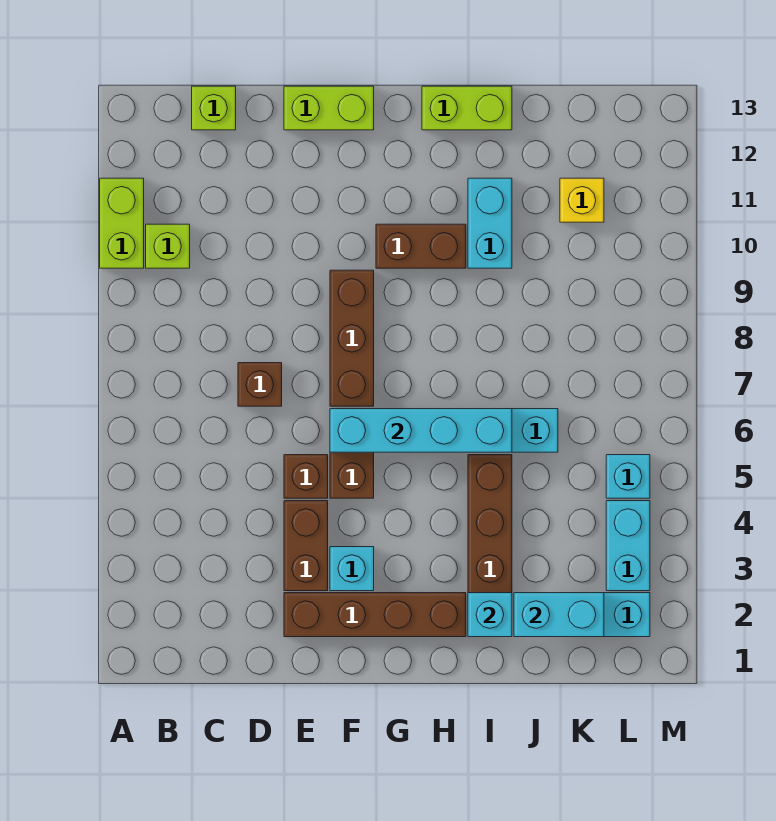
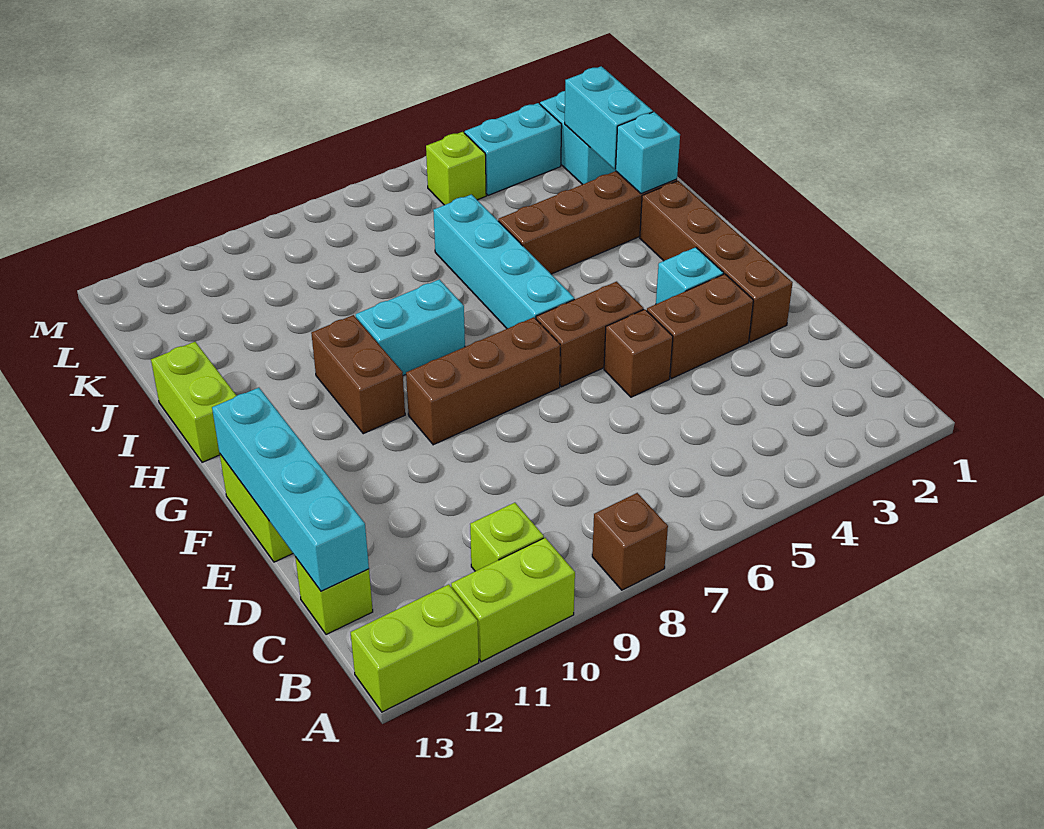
none -> lime 1x2 brick [351,584,479,712]
brown 1x1 brick [238,363,282,406] -> brown 1x1 brick moved to [592,493,668,590]
cyan 1x4 brick [330,409,512,452] -> cyan 1x4 brick moved to [212,388,369,591]
cyan 1x2 brick [468,178,512,268] -> cyan 1x2 brick moved to [356,279,465,376]
yellow 1x1 brick [560,178,604,222] -> none
cyan 1x1 brick [606,455,650,498] -> lime 1x1 brick [426,132,486,205]

